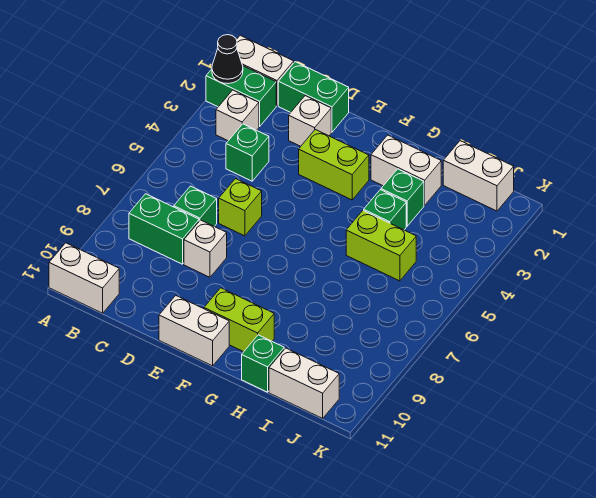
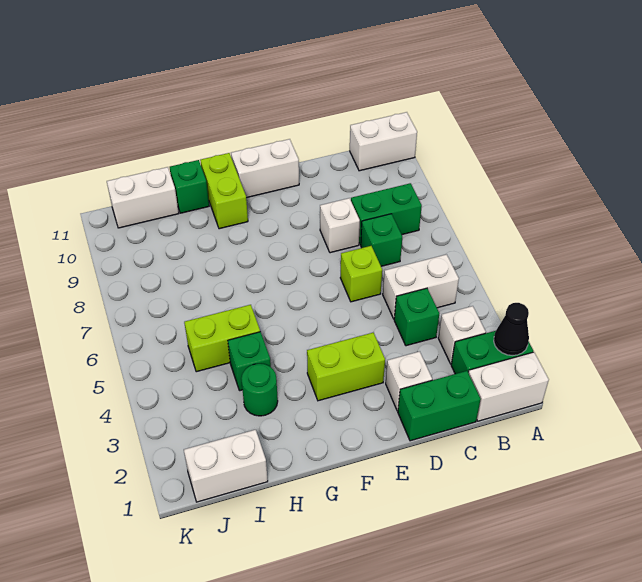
lime 1x2 brick [204,288,274,352] -> lime 1x2 brick turned to [200,153,248,229]
white 1x2 brick [371,135,441,205] -> white 1x2 brick moved to [383,254,459,319]
green 1x1 brick [381,169,424,226] -> green 1x1 round brick [241,364,278,416]

